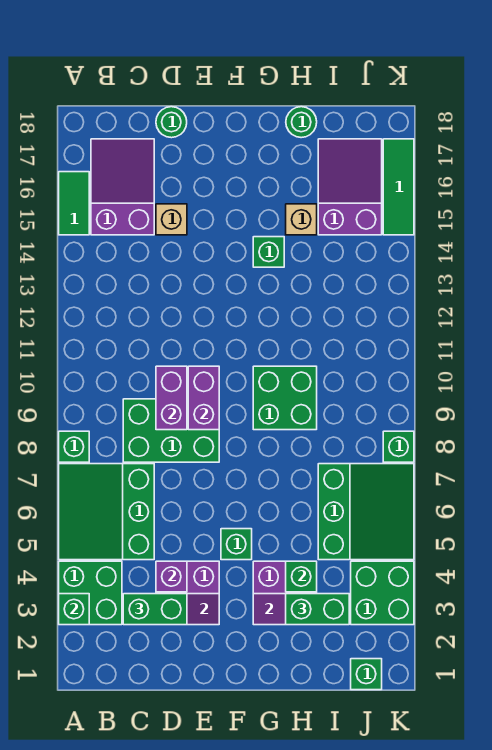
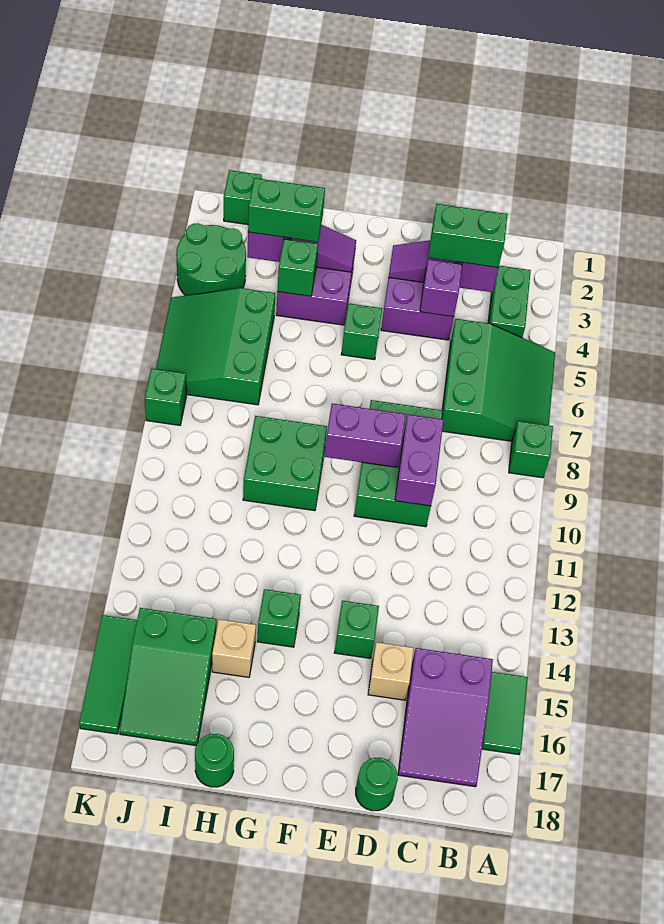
green 2x2 brick [59,561,122,625] -> green 1x2 brick [488,266,531,337]
green 1x1 brick [59,594,89,625] -> green 1x1 brick moved to [334,601,379,658]
green 2x3 brick [123,399,219,462] -> green 2x3 brick turned to [354,400,442,527]
purple 1x2 brick [188,366,219,430] -> purple 1x2 brick turned to [324,404,406,467]
purple 2x3 slope [318,139,382,235] -> green 2x3 slope [119,608,217,746]
green 2x2 brick [351,561,414,625] -> green 2x2 round brick [176,223,246,296]

